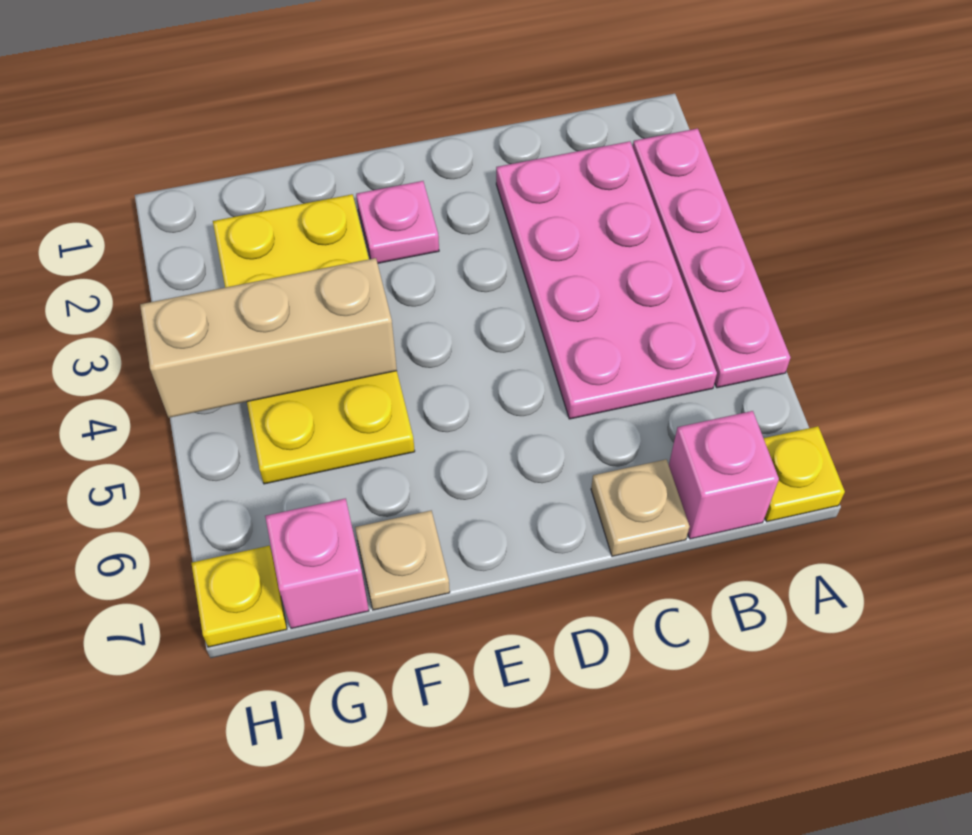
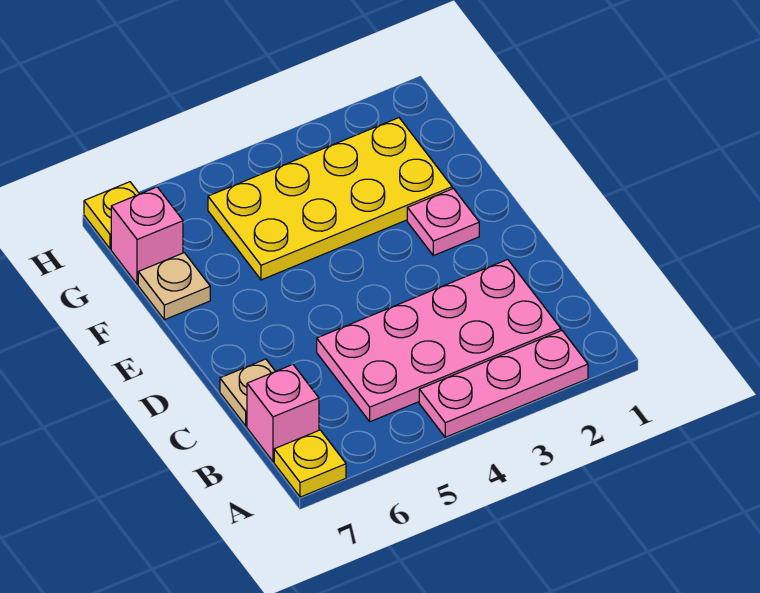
pink 1x4 plate [633,128,790,388] -> pink 1x3 plate [419,331,588,437]
tan 1x3 brick [140,258,397,418] -> none

